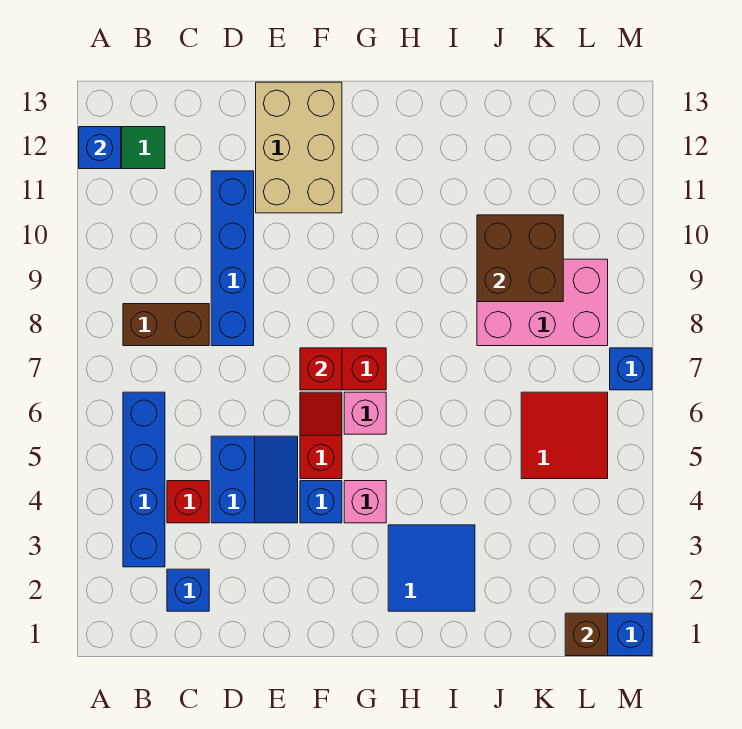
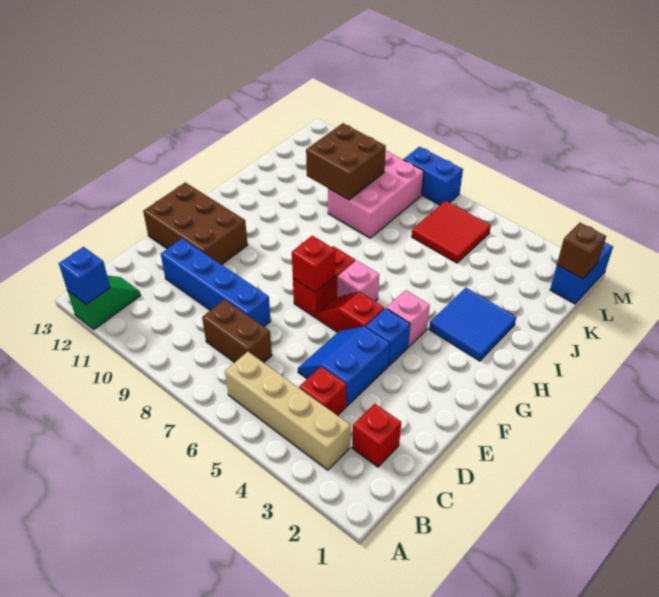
blue 1x4 brick [123,392,165,567] -> tan 1x4 brick [225,352,350,470]
brown 1x2 brick [123,304,209,346] -> brown 1x2 brick turned to [202,300,272,363]
blue 1x1 brick [167,569,209,611] -> red 1x1 brick [352,404,401,467]
blue 2x2 slope [211,436,298,523] -> blue 2x2 slope turned to [298,327,390,406]
tan 2x3 brick [256,82,342,213] -> brown 2x3 brick [143,183,248,265]
blue 1x1 brick [610,348,652,390] -> blue 1x2 brick [403,147,463,205]

